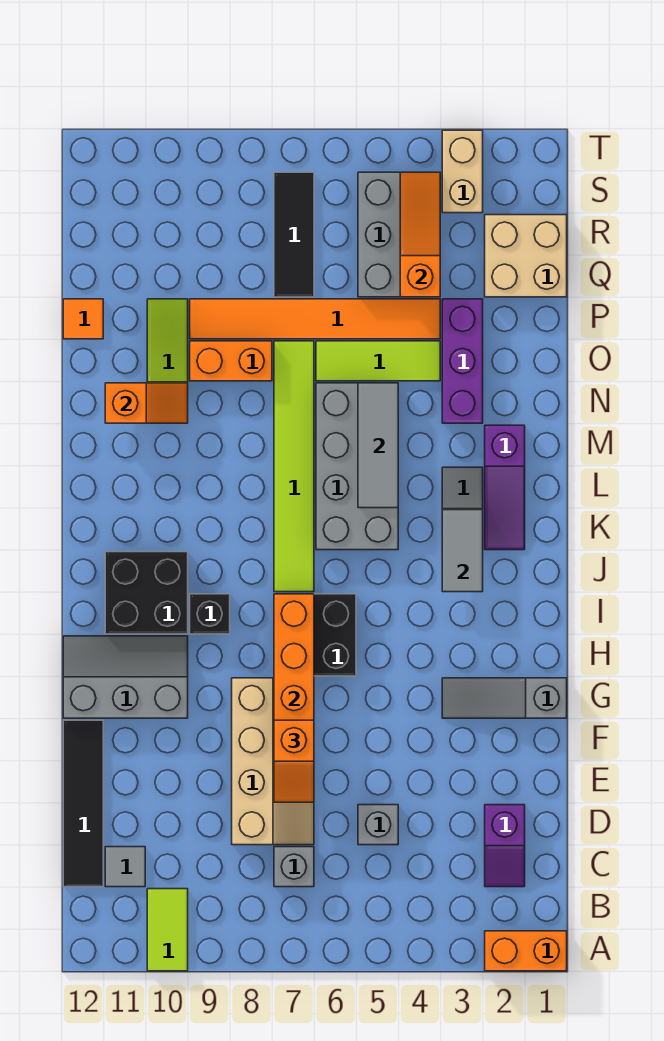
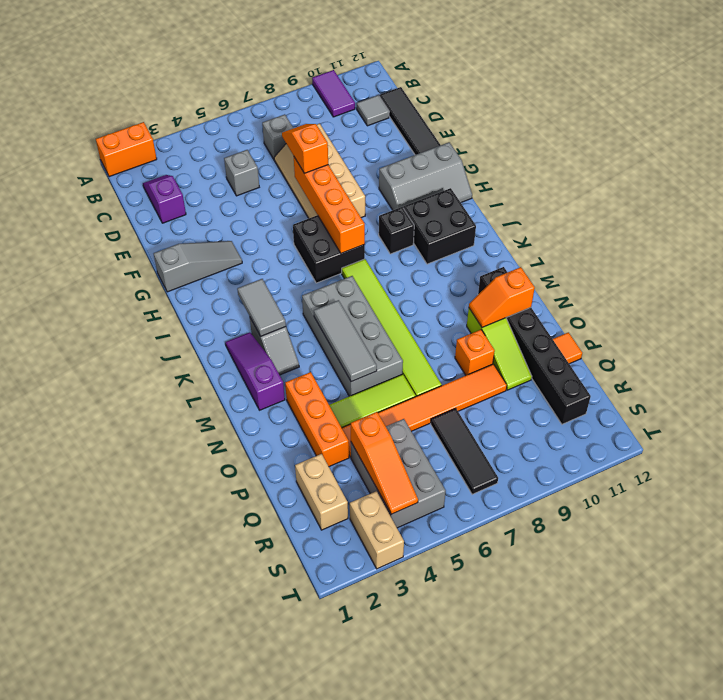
lime 1x2 tile [147,889,188,971] -> purple 1x2 tile [312,70,355,117]
none -> black 1x6 brick [478,267,591,424]
purple 1x3 brick [442,299,483,423] -> orange 1x3 brick [285,372,349,466]
orange 1x2 brick [190,341,272,381] -> orange 1x1 brick [455,330,495,375]
tan 2x2 brick [485,215,567,297] -> tan 1x2 brick [295,454,348,530]

